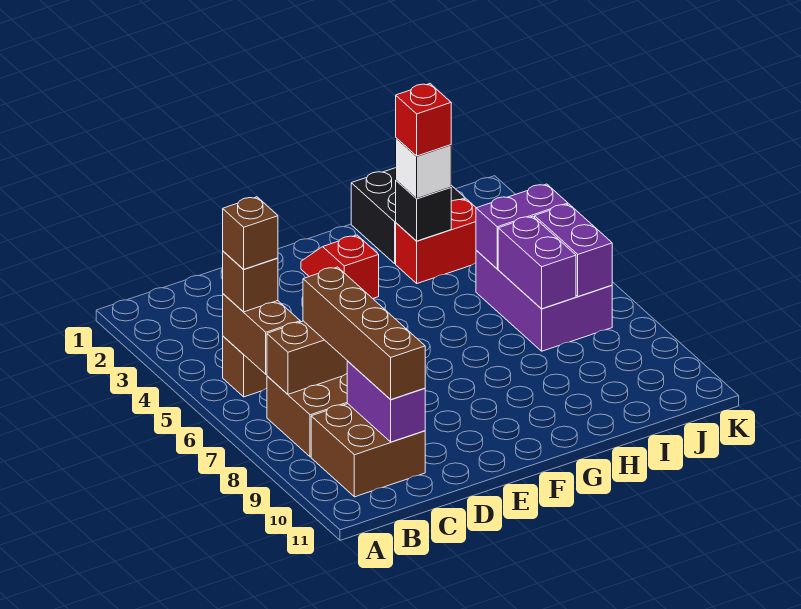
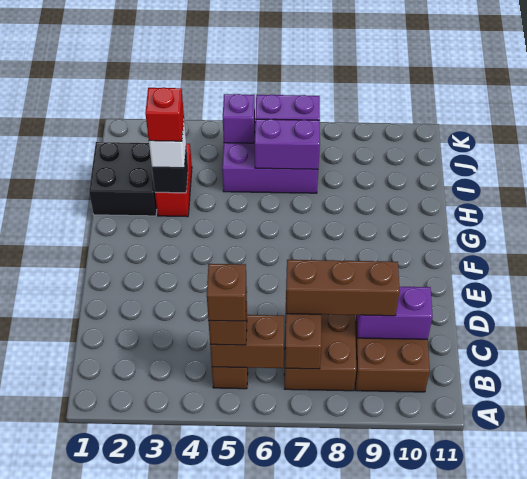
brown 1x4 brick [303,267,425,400] -> brown 1x3 brick [286,260,400,316]
red 1x2 slope [301,235,379,298] -> none
purple 1x2 brick [476,184,568,269] -> purple 1x1 brick [223,94,255,143]

